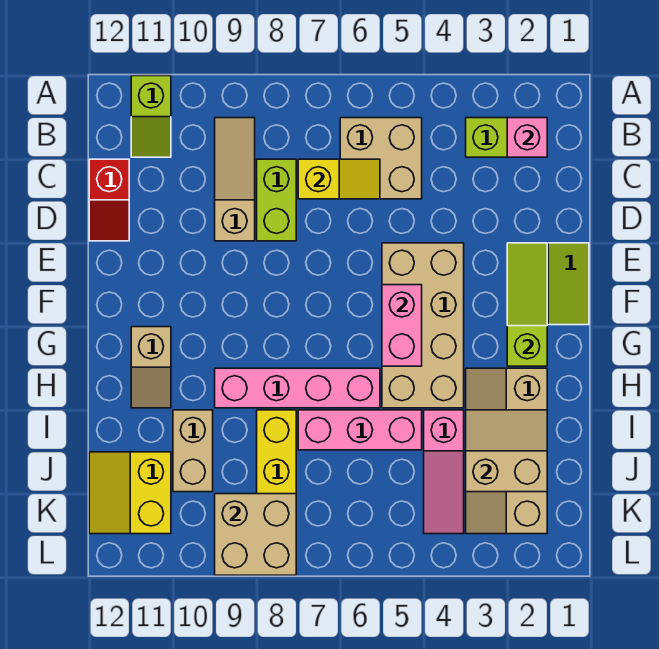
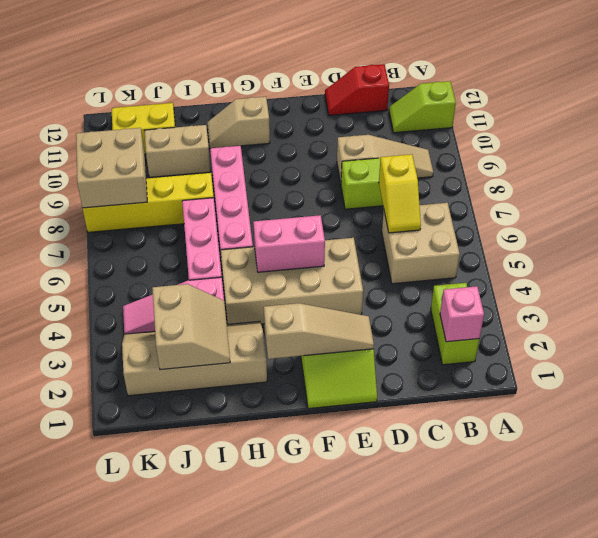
lime 1x3 slope [507,243,547,366] -> tan 1x3 slope [264,303,374,359]

